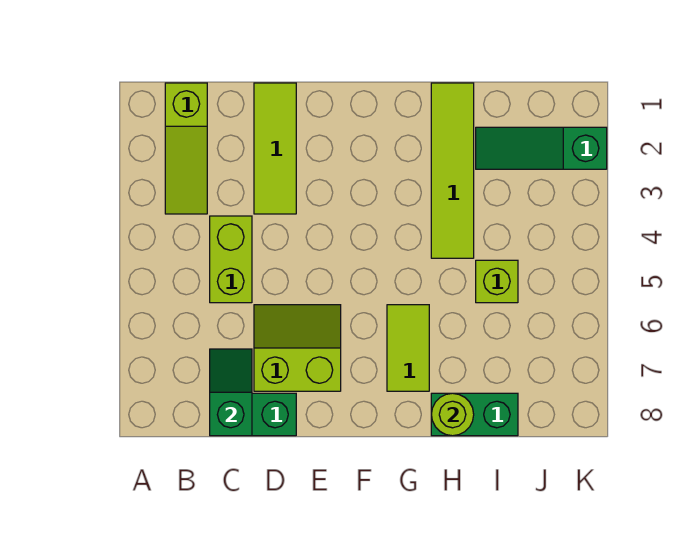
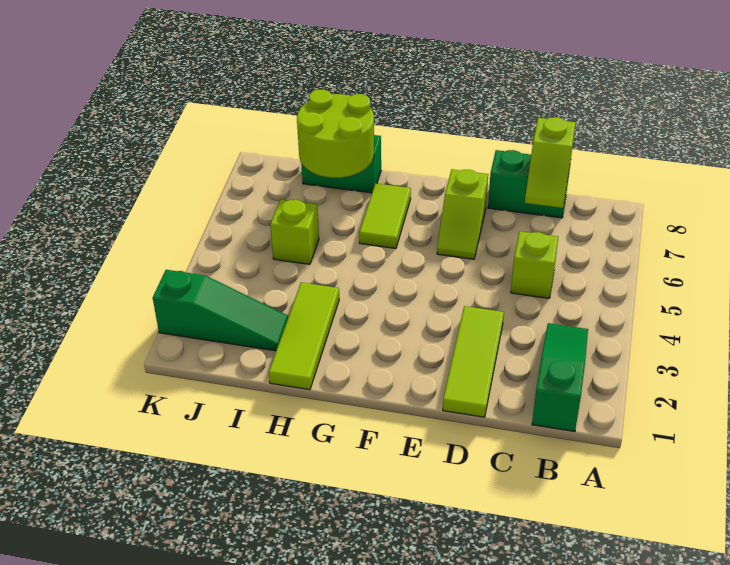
lime 1x3 slope [165,83,207,214] -> green 1x3 slope [532,323,588,432]
lime 1x2 brick [210,216,252,303] -> lime 1x1 brick [511,231,558,298]
green 1x2 slope [210,349,252,436] -> lime 1x2 slope [525,117,576,208]
lime 2x2 slope [254,305,341,391] -> lime 1x2 slope [437,169,488,259]
lime 1x4 tile [431,83,474,258] -> lime 1x3 tile [269,283,339,390]
lime 1x1 round brick [431,393,474,436] -> lime 2x2 round brick [297,90,374,178]

